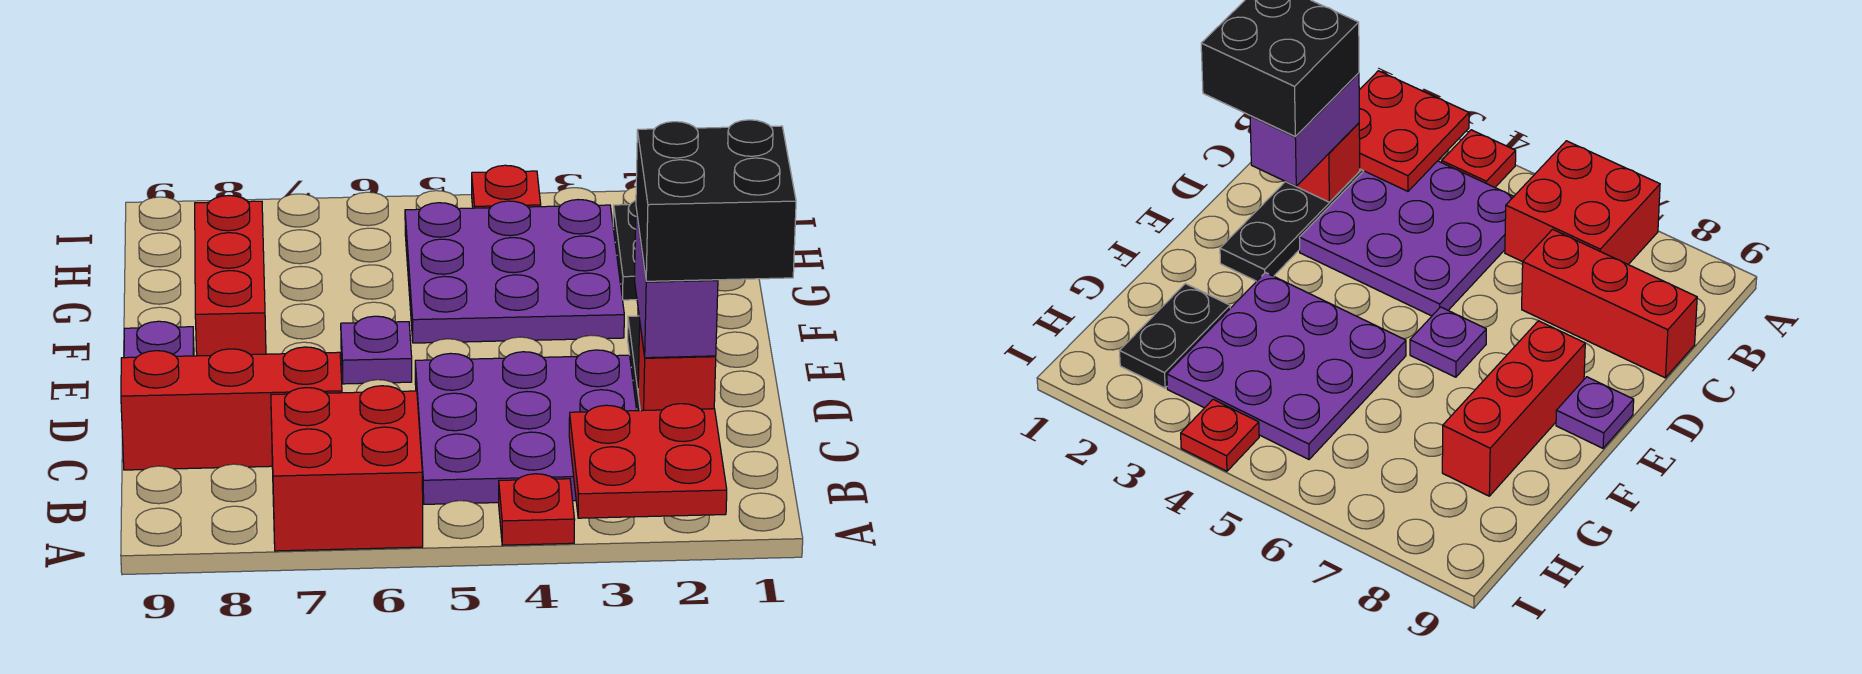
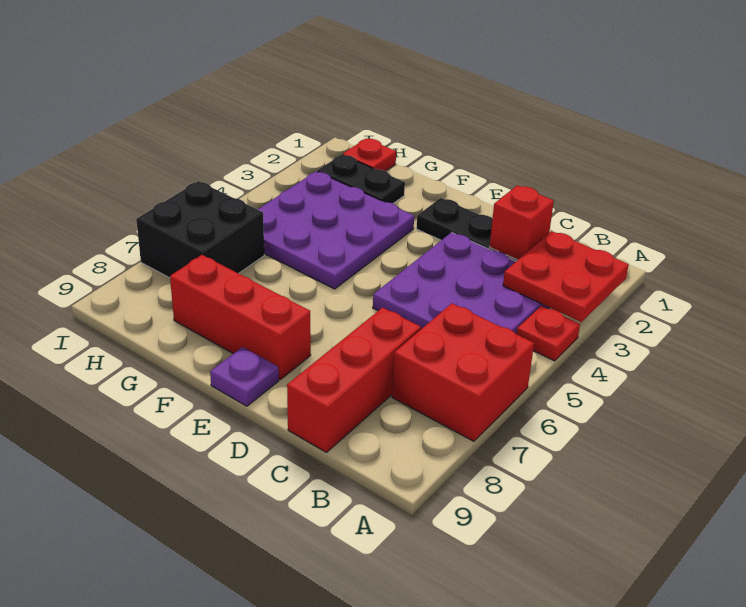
black 2x2 brick [636,120,796,281] -> black 2x2 brick moved to [136,181,264,278]
purple 1x2 brick [635,209,718,358] -> none
purple 1x1 plate [341,316,412,384] -> none
red 1x1 plate [472,165,541,208] -> red 1x1 plate moved to [343,138,396,171]

